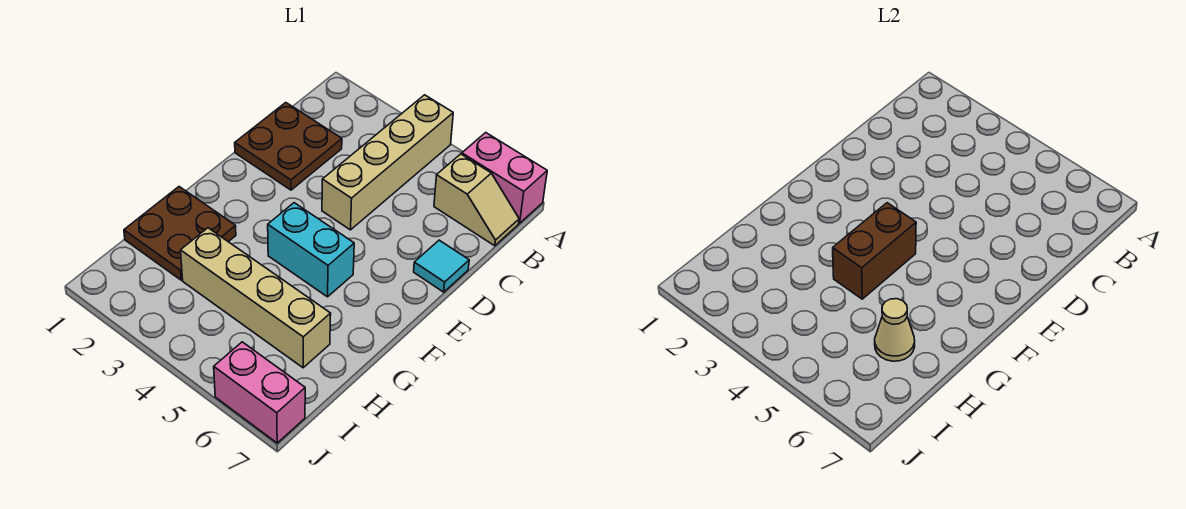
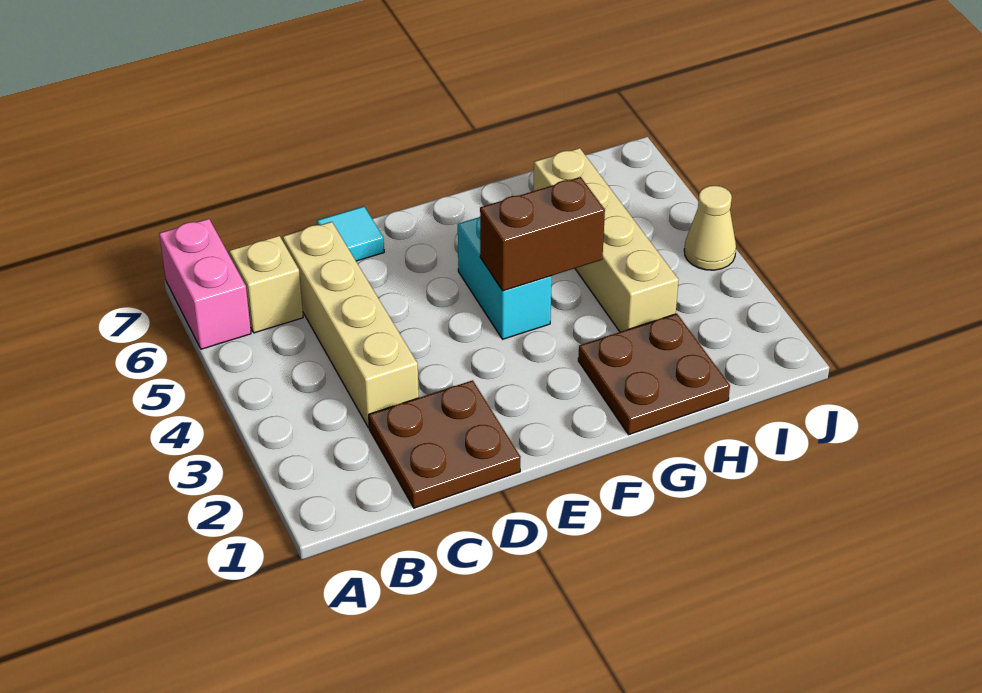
tan 1x4 brick [322,95,453,230] -> tan 1x4 brick turned to [283,222,419,428]
tan 1x1 cone [875,299,915,361] -> tan 1x1 cone moved to [684,186,736,270]
pink 1x2 brick [214,342,305,443] -> none

